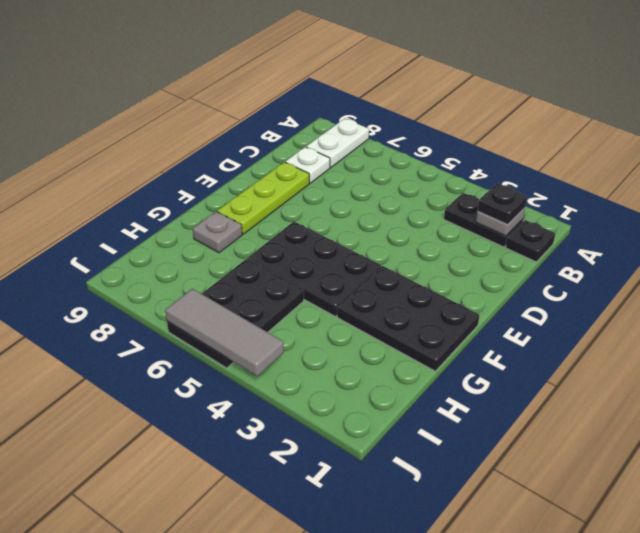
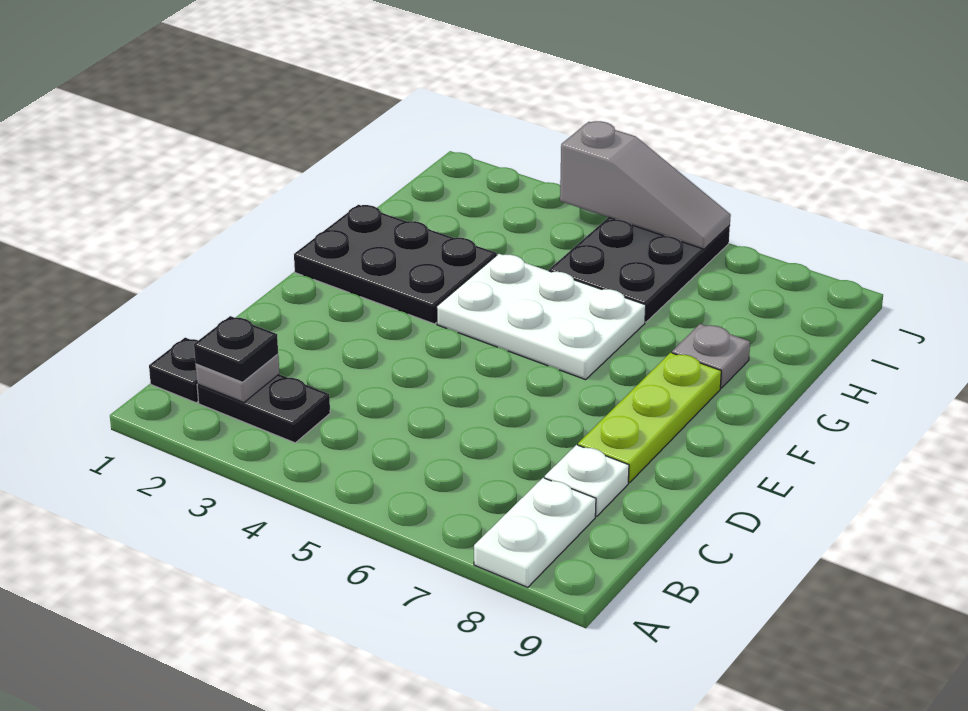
black 2x3 plate [247,222,381,316] -> white 2x3 plate [437,254,646,380]
grey 1x3 tile [165,289,284,376] -> grey 1x3 slope [560,121,731,249]

